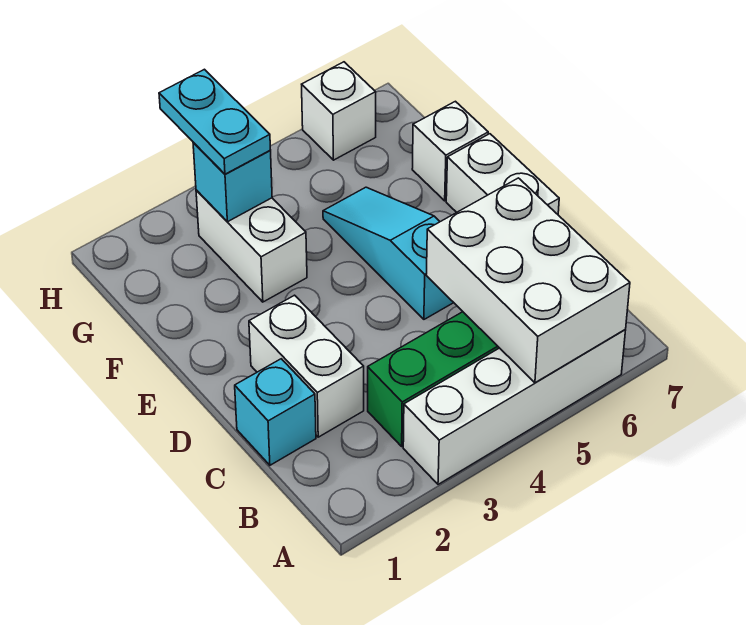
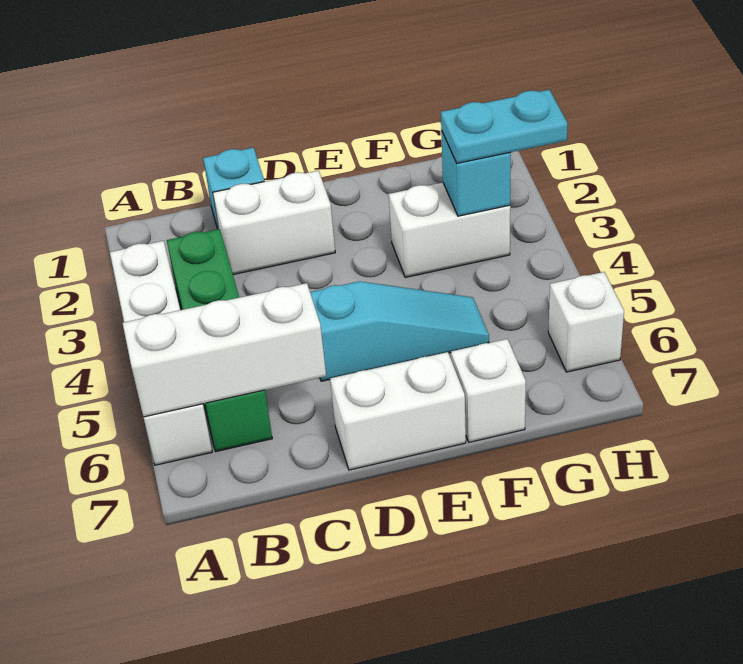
white 2x3 brick [426,178,630,383] -> white 1x3 brick [123,283,326,417]

